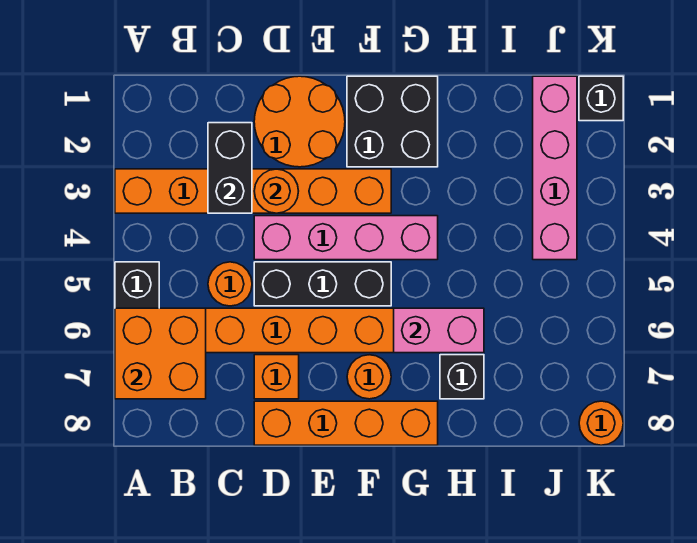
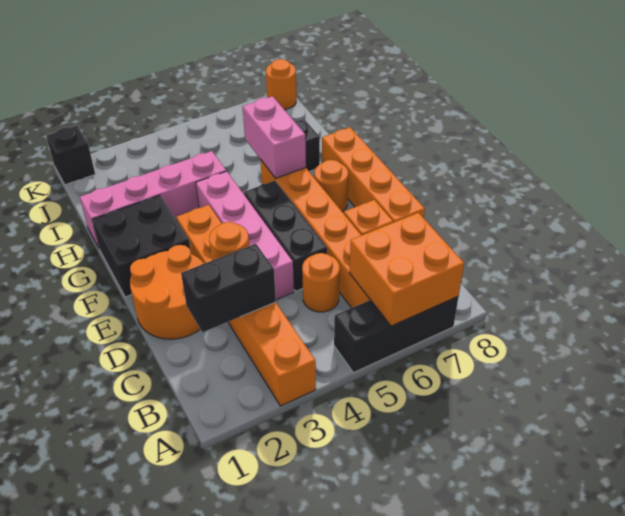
pink 1x4 brick [533,76,577,260] -> pink 1x4 brick moved to [80,151,226,247]

